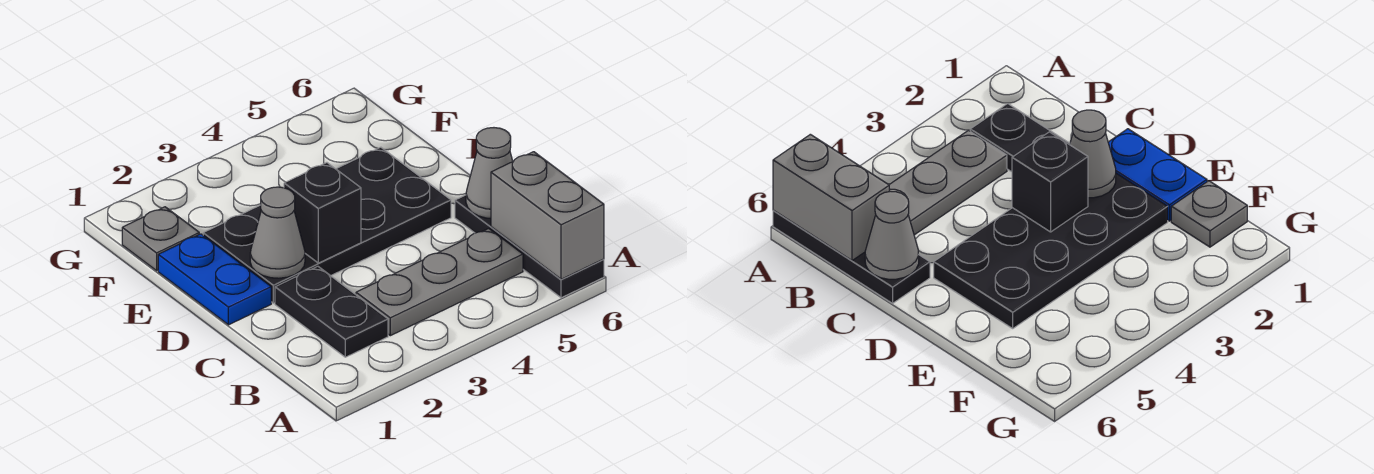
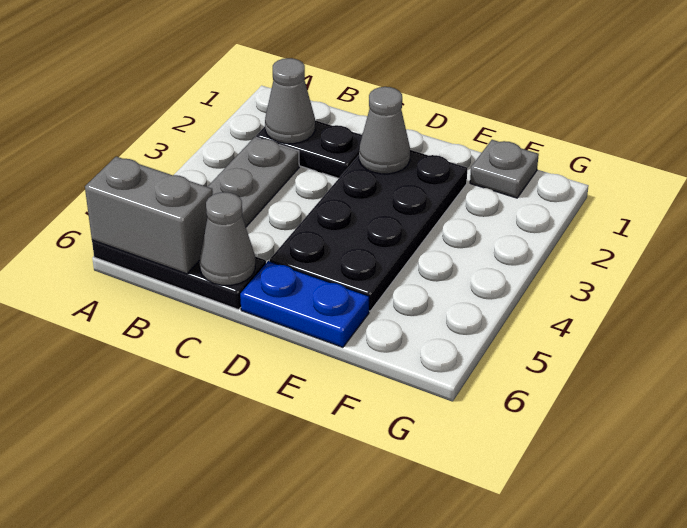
none -> grey 1x1 cone [265,58,315,144]
blue 1x2 plate [158,234,271,325] -> blue 1x2 plate moved to [240,261,369,347]
black 1x1 brick [284,163,361,263] -> none

